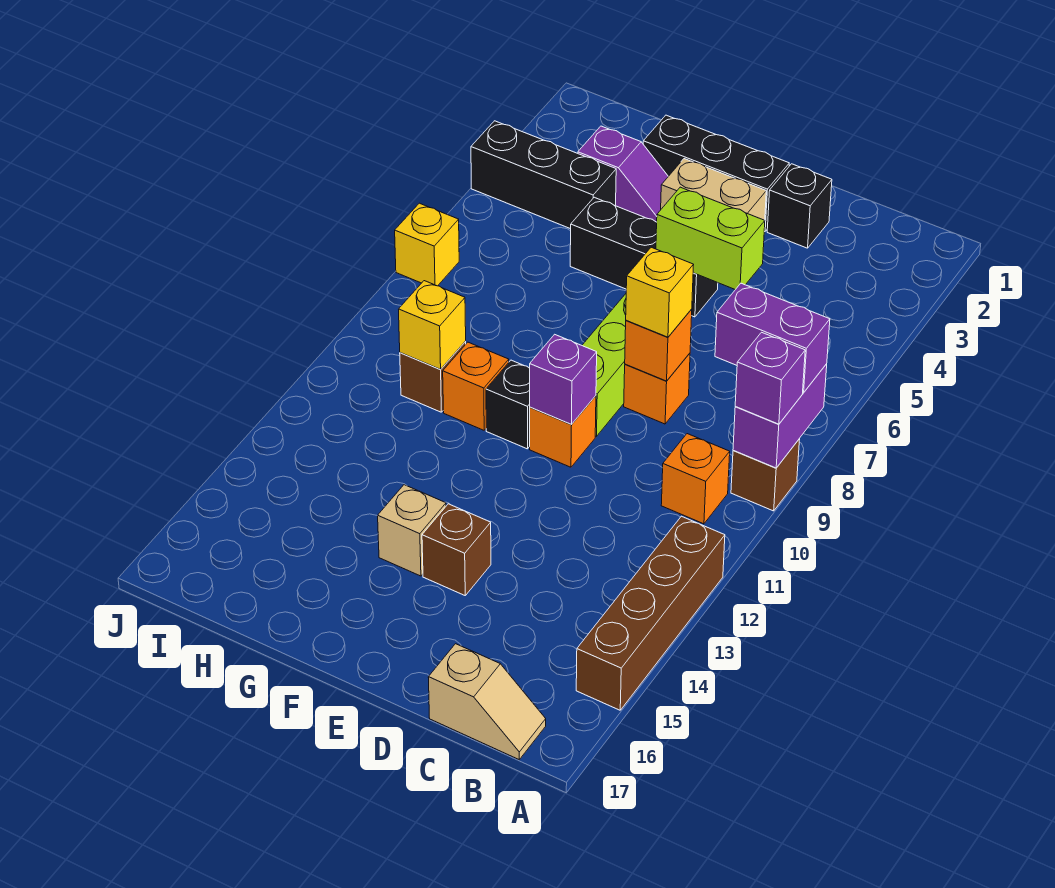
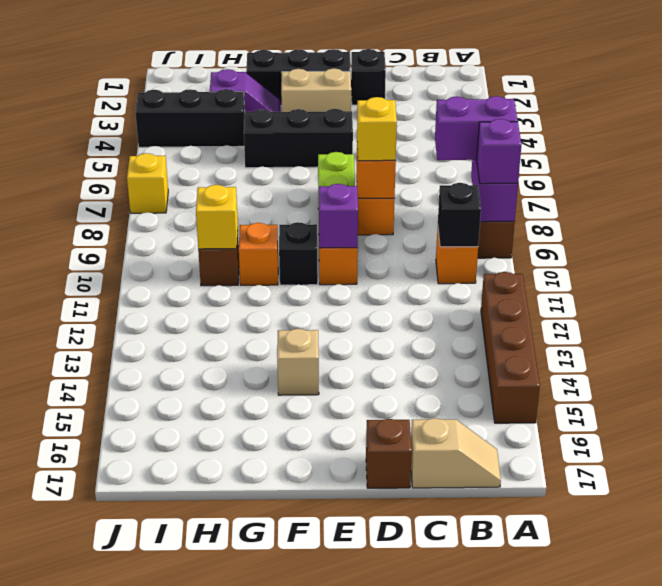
none -> black 1x1 brick [438,183,481,247]
lime 1x2 brick [656,187,765,290] -> none
brown 1x1 brick [422,504,491,595] -> brown 1x1 brick moved to [366,419,412,488]

